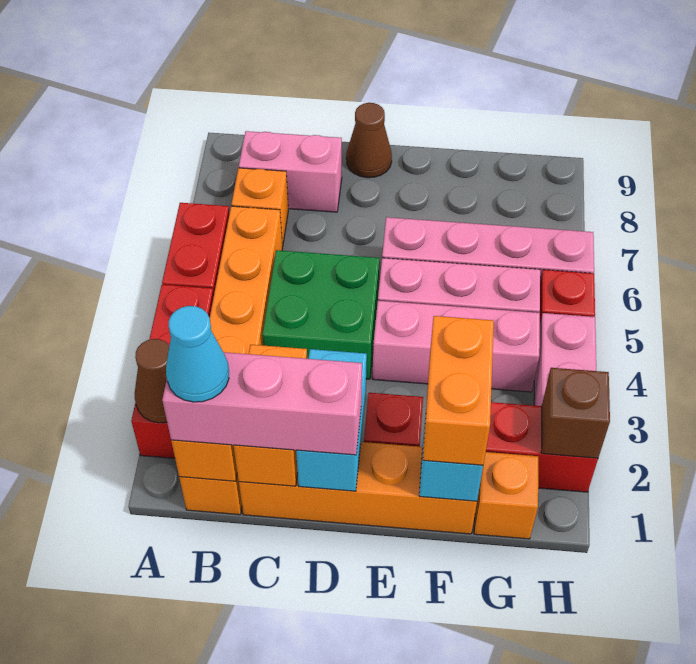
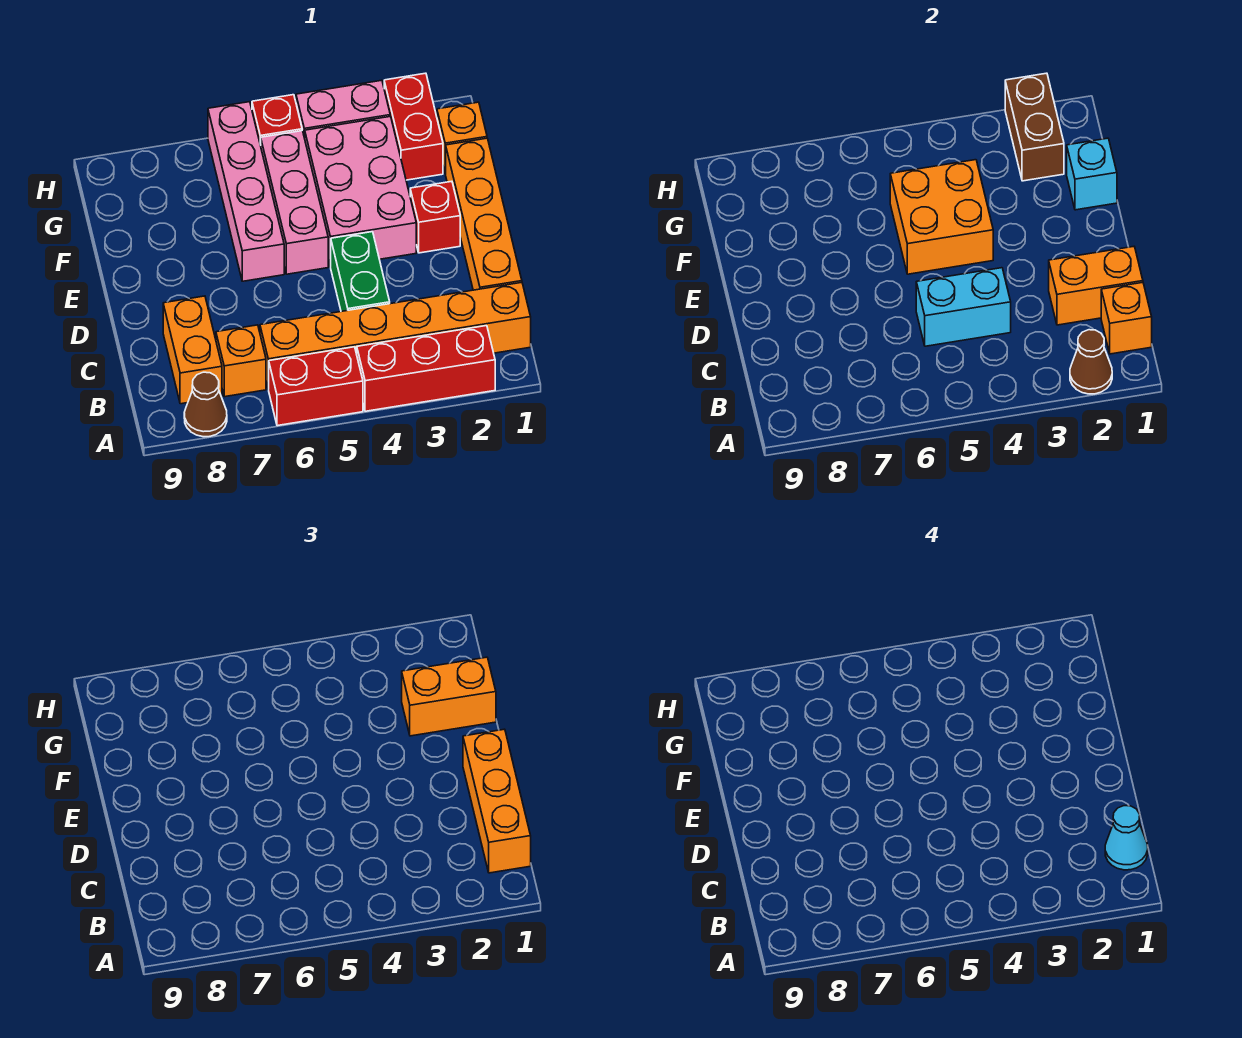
pink 1x3 brick [162,352,362,455] -> orange 1x3 brick [463,729,531,873]
pink 1x2 brick [239,131,342,212] -> orange 1x2 brick [163,296,222,404]
green 2x2 brick [262,250,379,379] -> green 1x2 brick [331,232,390,311]
cyan 1x2 brick [296,349,367,491] -> cyan 1x2 brick moved to [916,268,1011,346]
brown 1x1 cone [346,103,392,178] -> brown 1x1 cone moved to [184,372,227,437]
pink 1x3 brick [373,301,540,392] -> pink 2x3 brick [305,116,416,267]
none -> orange 2x2 brick [890,160,993,274]
brown 1x1 brick [541,368,610,458] -> brown 1x2 brick [1005,73,1064,181]

